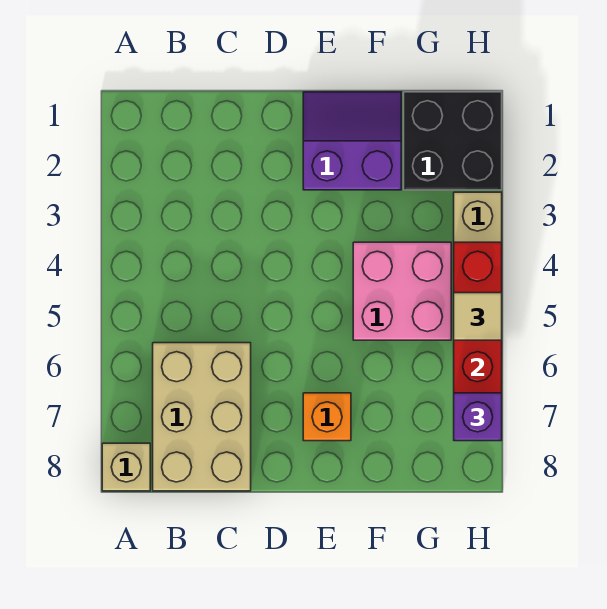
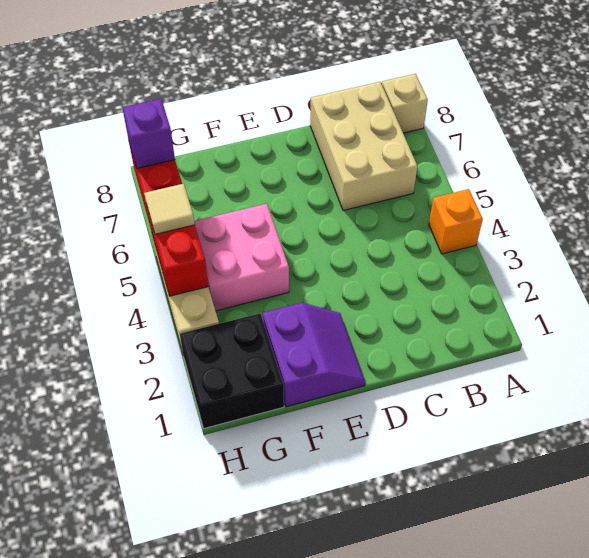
purple 2x2 slope [303,92,401,190] -> purple 2x2 slope turned to [263,303,365,407]
orange 1x1 brick [303,393,351,441] -> orange 1x1 brick moved to [429,189,483,254]

